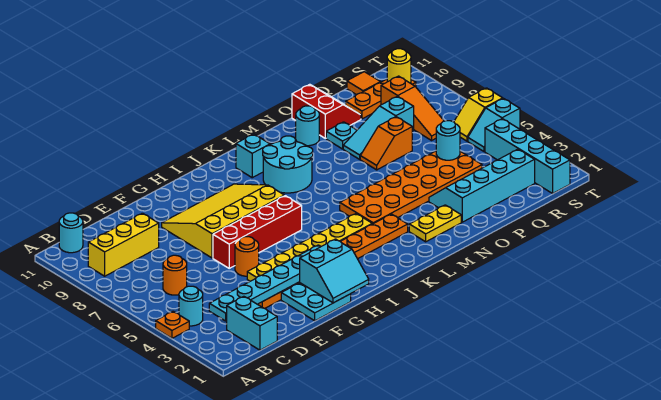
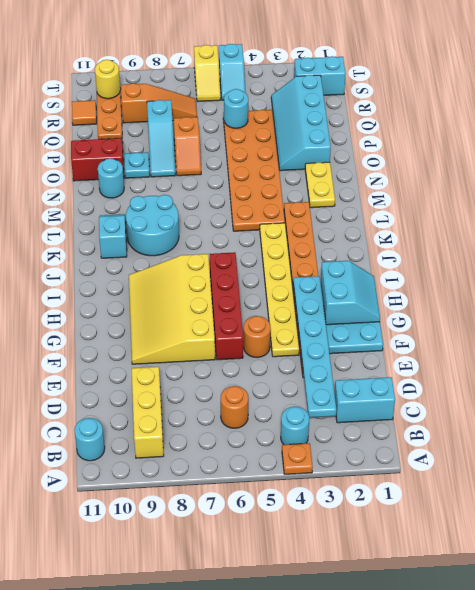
cyan 1x4 brick [485,119,570,193] -> cyan 1x2 brick [294,56,346,95]

